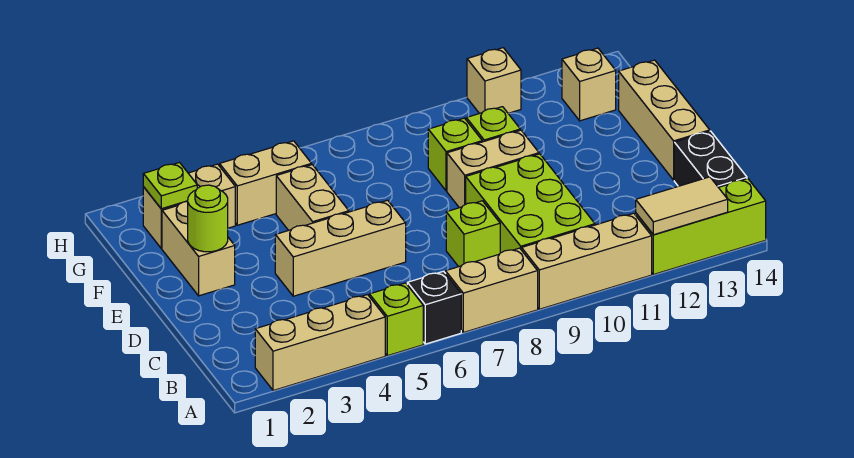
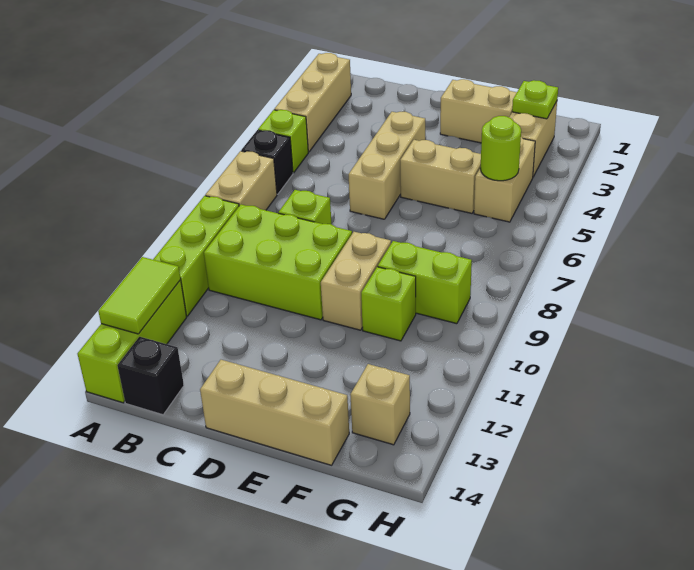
tan 1x3 brick [522,213,652,309] -> lime 1x3 brick [153,196,239,316]
tan 1x2 tile [636,177,728,235] -> lime 1x2 tile [98,257,181,334]
black 1x2 brick [674,131,747,187] -> black 1x1 brick [117,337,184,415]
lime 1x1 round brick [187,185,228,252] -> lime 1x1 round brick moved to [480,116,521,181]
lime 1x1 brick [428,118,482,191] -> lime 1x2 brick [378,241,472,324]
tan 1x1 brick [467,48,521,114] -> none

